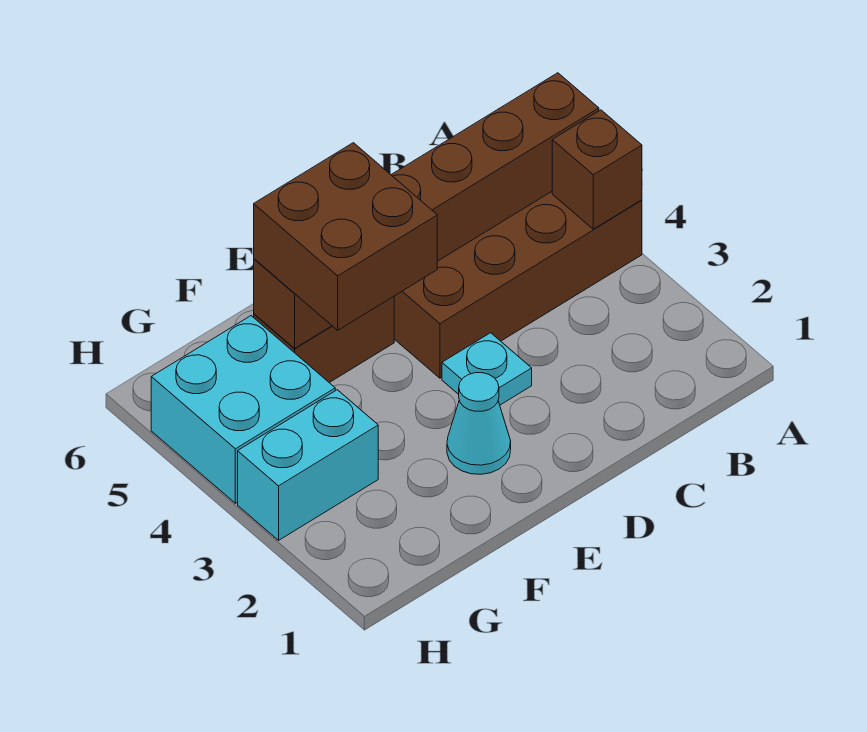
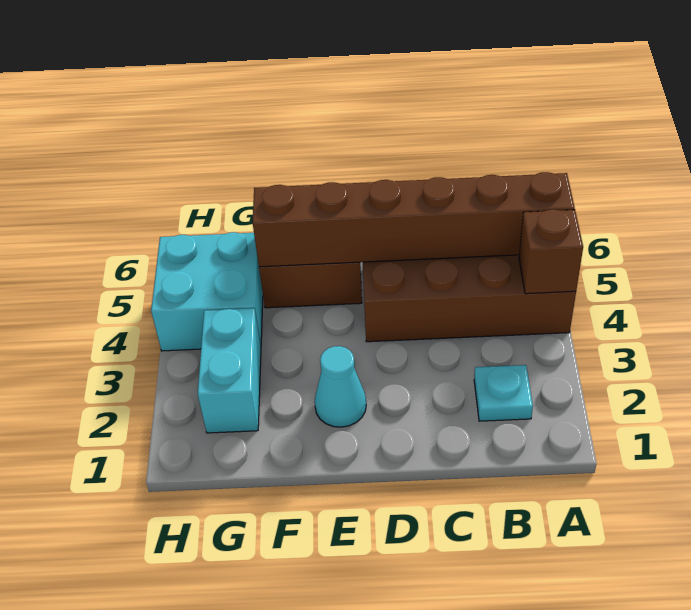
cyan 1x1 plate [442,333,532,405] -> cyan 1x1 plate moved to [474,365,533,421]
brown 2x2 brick [254,143,437,330] -> none
cyan 1x2 brick [238,390,378,540] -> cyan 1x2 brick turned to [198,308,261,433]

